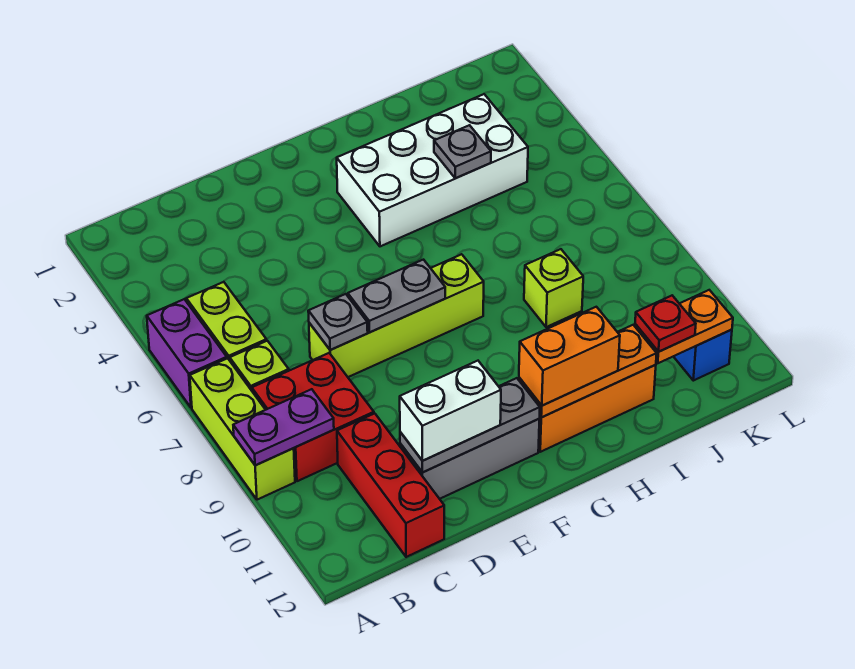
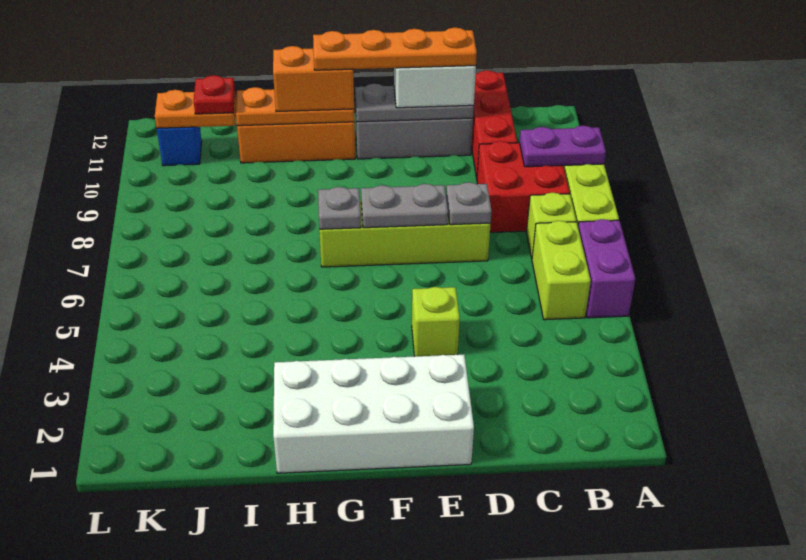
none -> orange 1x4 plate [313,28,477,70]
white 2x4 brick [337,94,528,246] -> white 2x4 brick moved to [273,354,474,473]
grey 1x1 plate [434,125,491,178] -> grey 1x1 plate moved to [318,187,361,229]
lime 1x1 brick [524,249,583,327] -> lime 1x1 brick moved to [412,287,460,356]

